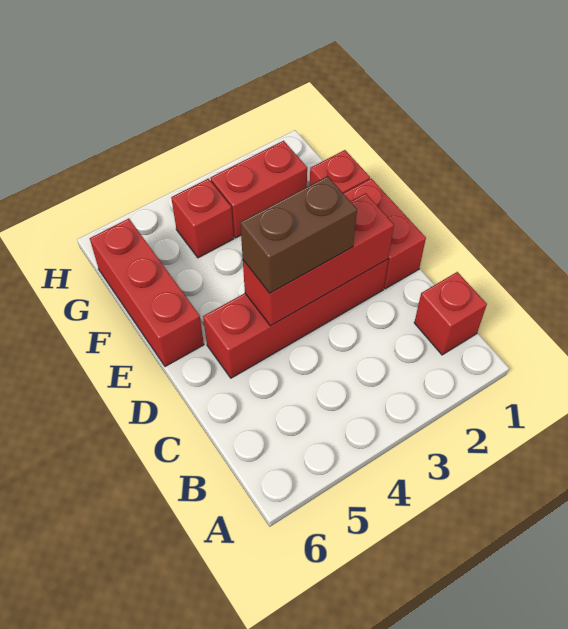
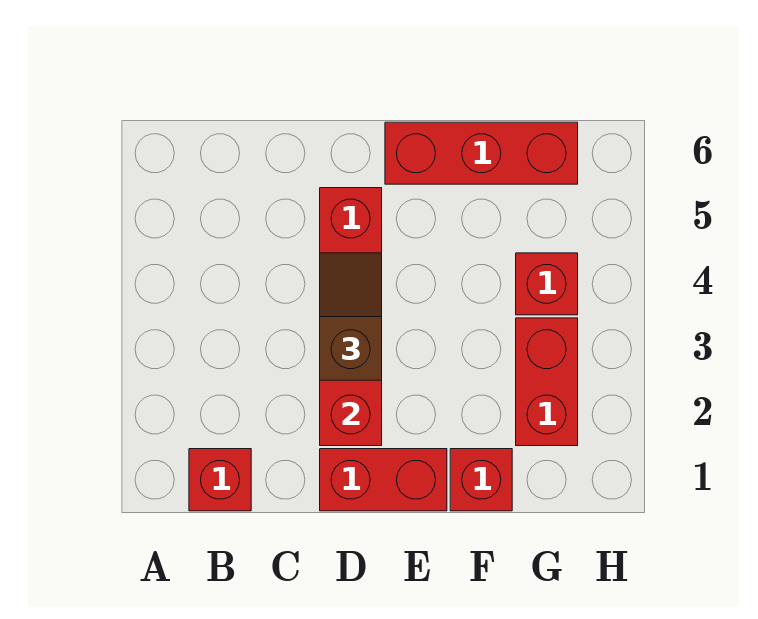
brown 1x2 brick [240,176,357,293] -> brown 1x2 slope [320,253,382,380]

